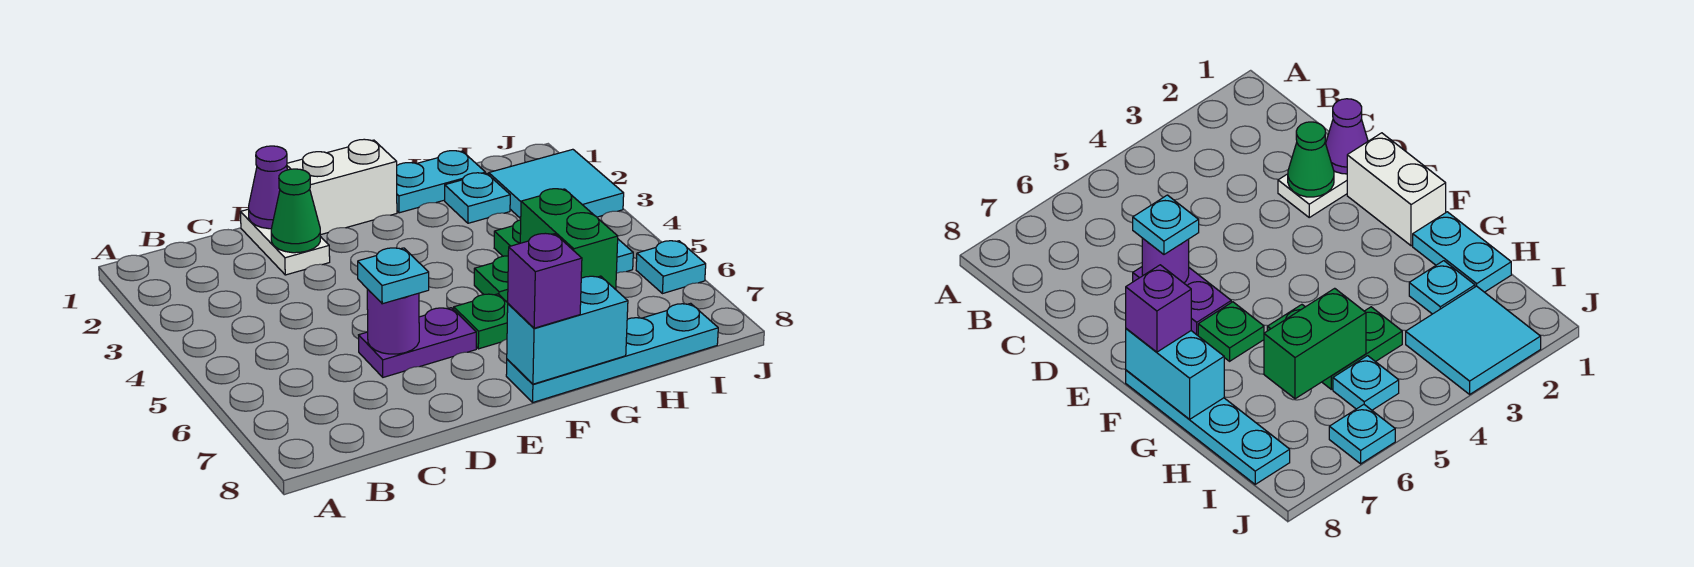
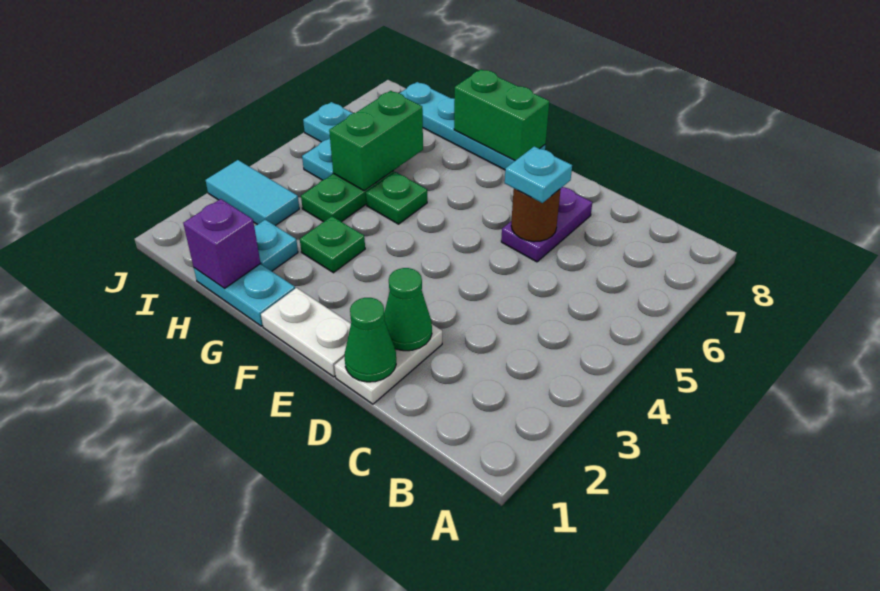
purple 1x1 cone [249,146,287,229] -> green 1x1 cone [345,298,396,382]
purple 1x2 plate [359,308,476,377] -> purple 1x2 plate turned to [501,187,592,262]
purple 1x1 round brick [367,289,419,354] -> brown 1x1 round brick [511,189,561,242]
white 1x2 brick [286,139,397,235] -> white 1x2 plate [261,288,351,377]
green 1x1 plate [454,294,508,349] -> green 1x1 plate moved to [300,216,365,273]
cyan 1x2 brick [507,276,628,384] -> green 1x2 brick [454,69,549,161]
purple 1x1 brick [508,233,582,328] -> purple 1x1 brick moved to [183,199,260,289]
cyan 2x2 tile [489,149,624,219] -> cyan 1x2 tile [206,160,299,226]

